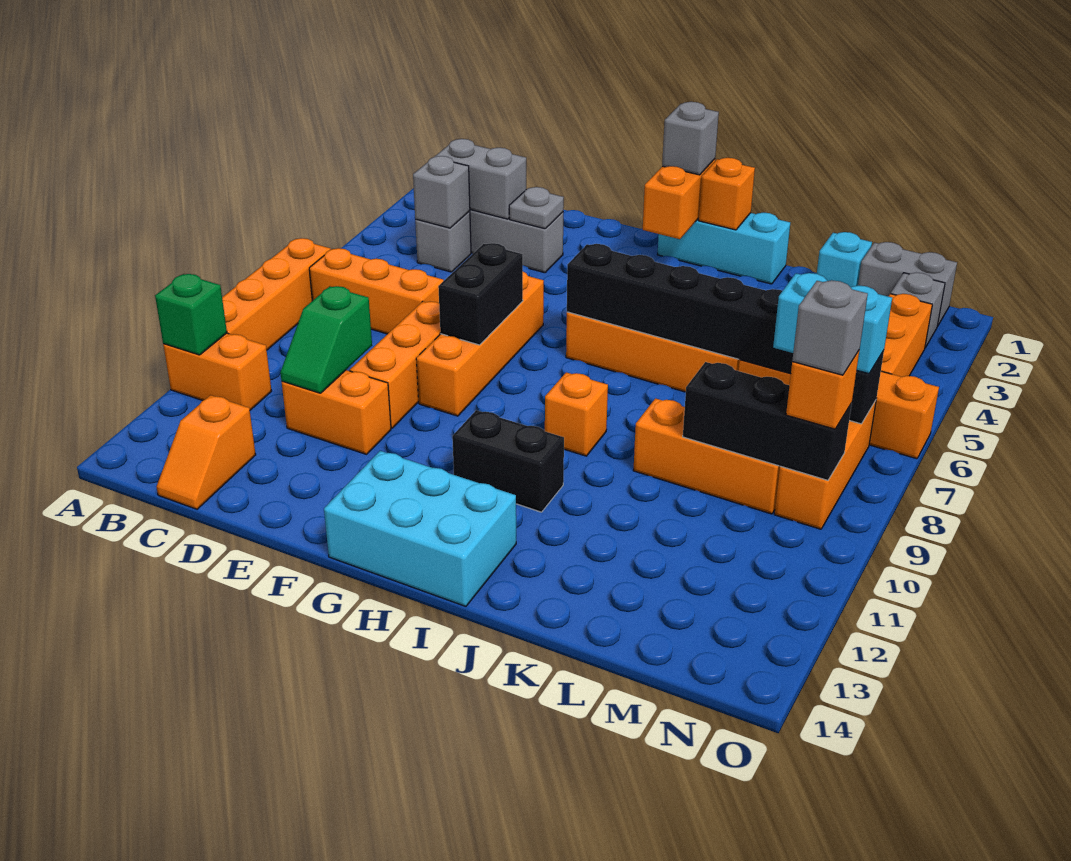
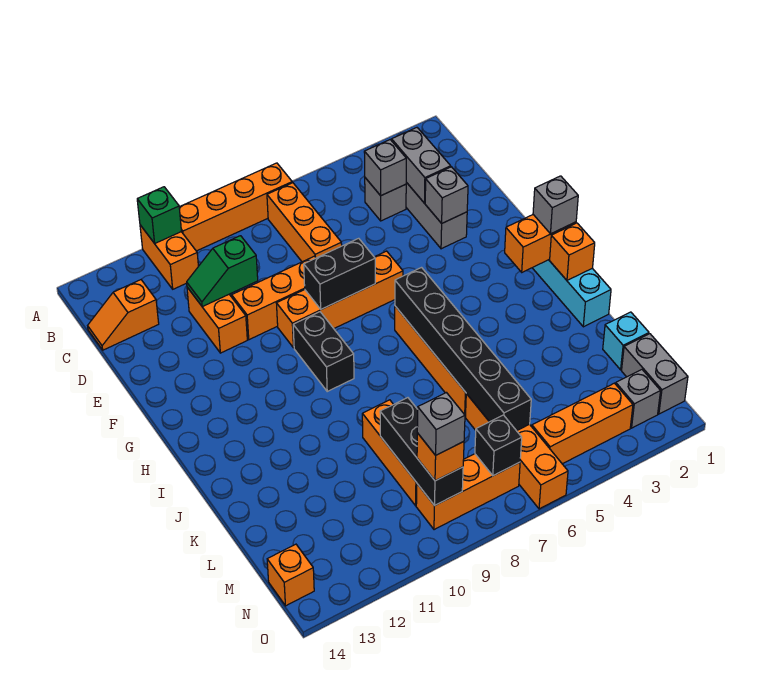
grey 1x1 plate [509,187,564,229] -> grey 1x1 brick [425,167,468,223]
cyan 2x3 brick [324,451,516,606] -> none
black 1x2 brick [452,410,564,512] -> black 1x2 brick moved to [293,312,354,391]
orange 1x1 brick [545,372,608,456] -> orange 1x1 brick moved to [267,544,314,606]
cyan 1x2 brick [773,273,892,374] -> none

